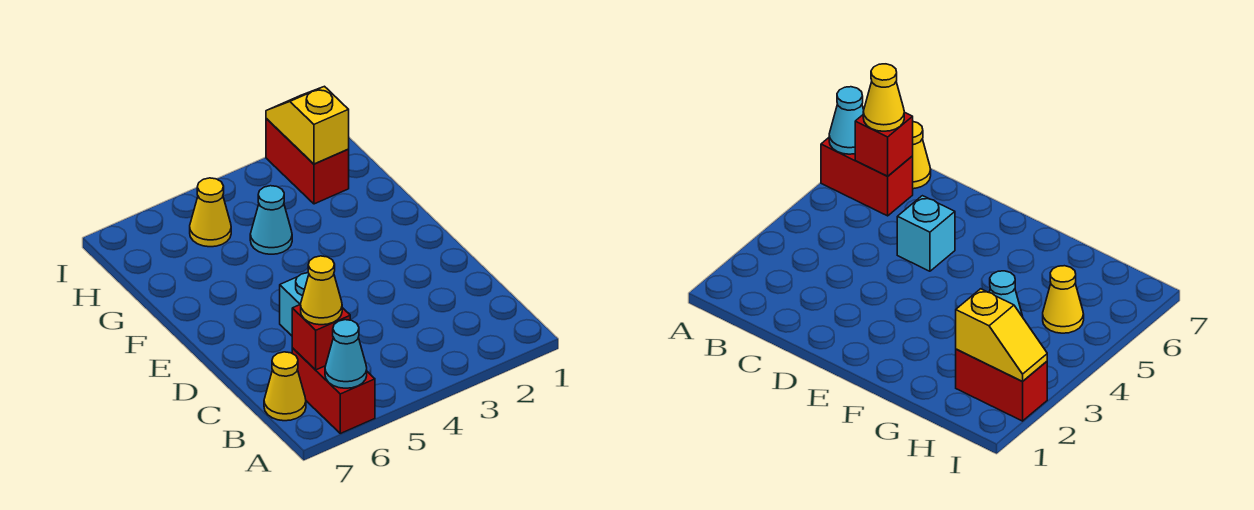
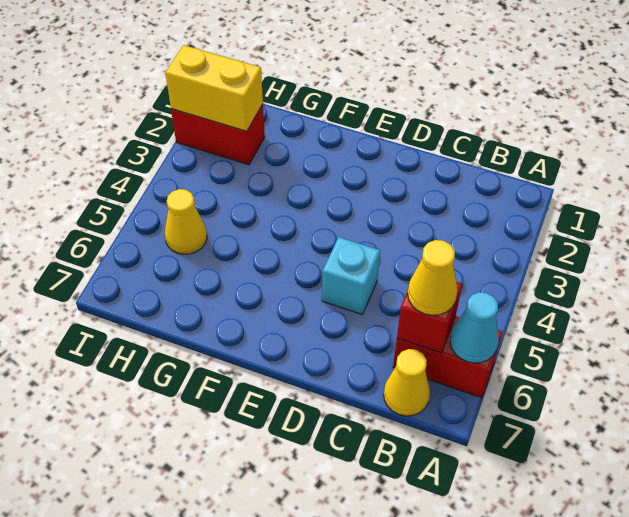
cyan 1x1 cone [250,186,292,254] -> none
yellow 1x2 slope [266,86,349,164] -> yellow 1x2 brick [165,45,263,131]

